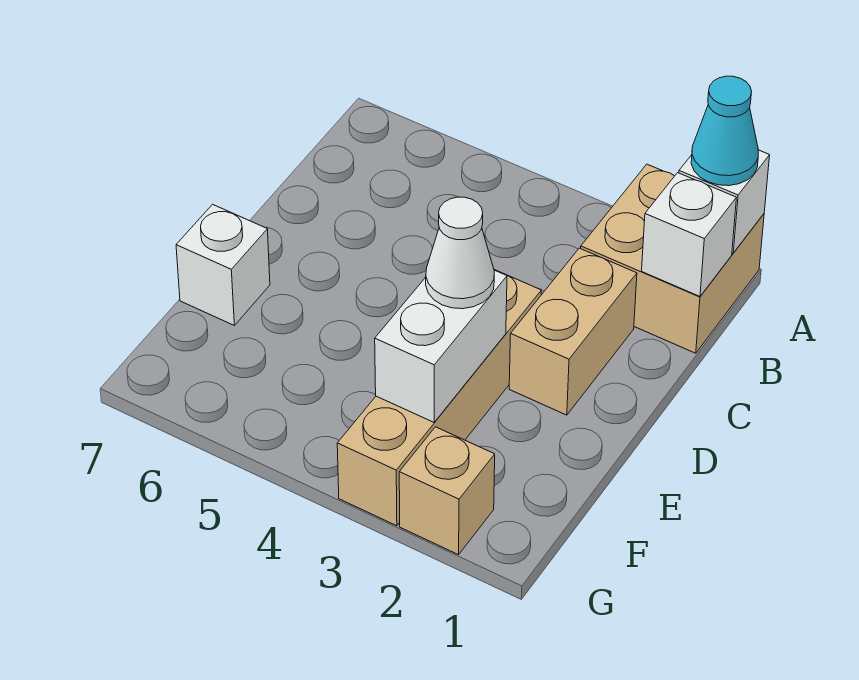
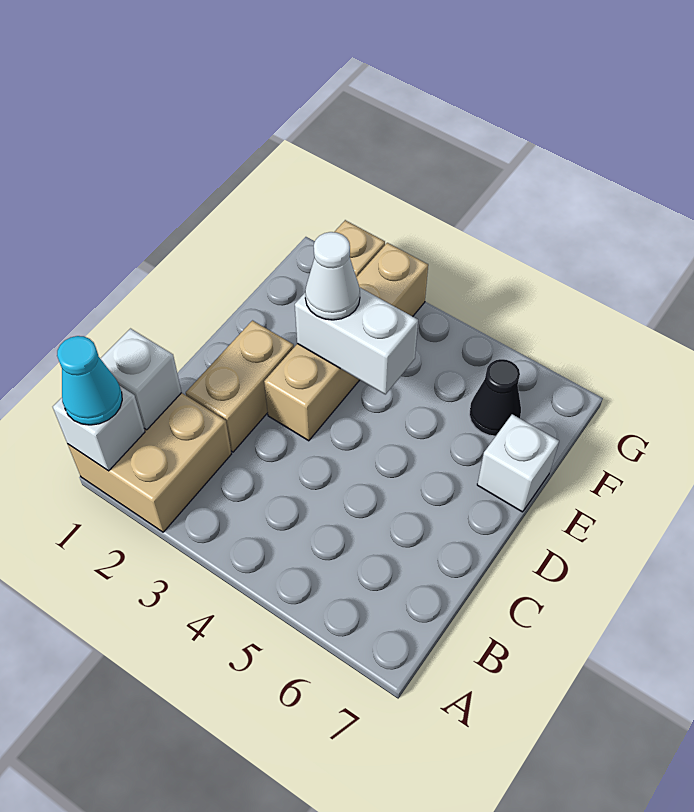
white 1x2 brick [375,270,507,422] -> white 1x2 brick turned to [295,287,418,394]
none -> black 1x1 cone [469,359,521,436]

